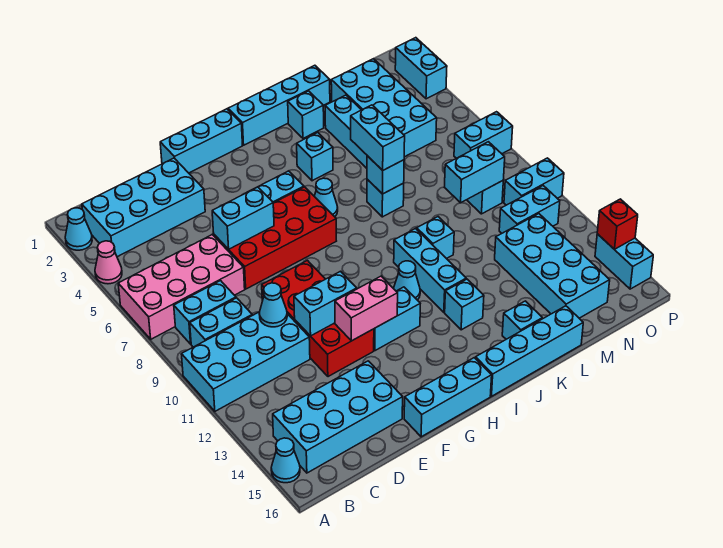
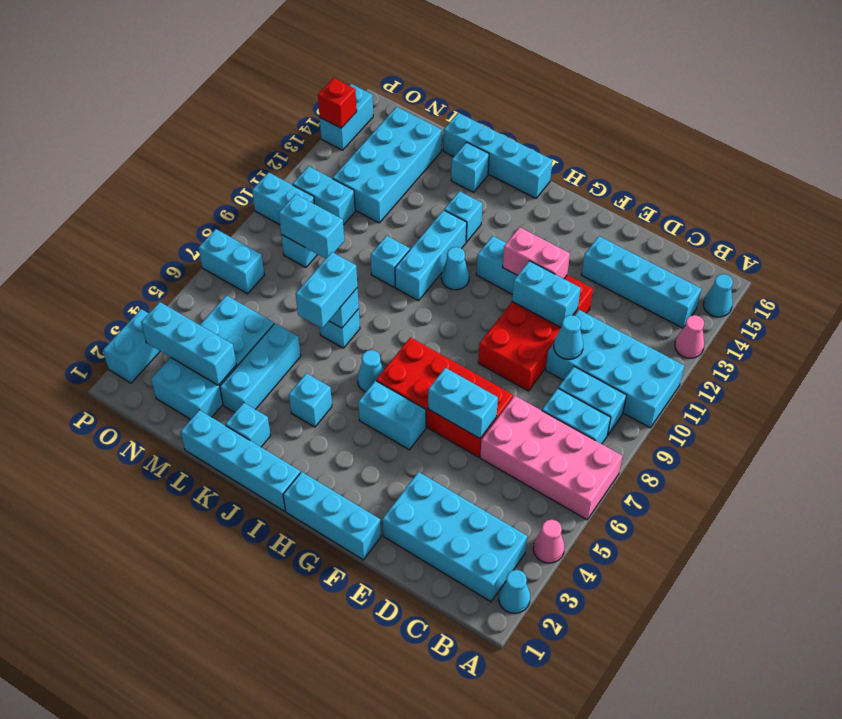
none -> pink 1x1 cone [675,315,704,358]
cyan 2x4 brick [273,361,403,473] -> cyan 1x4 brick [582,236,701,328]
cyan 1x3 brick [404,358,492,437] -> cyan 1x3 brick moved to [141,302,236,385]

